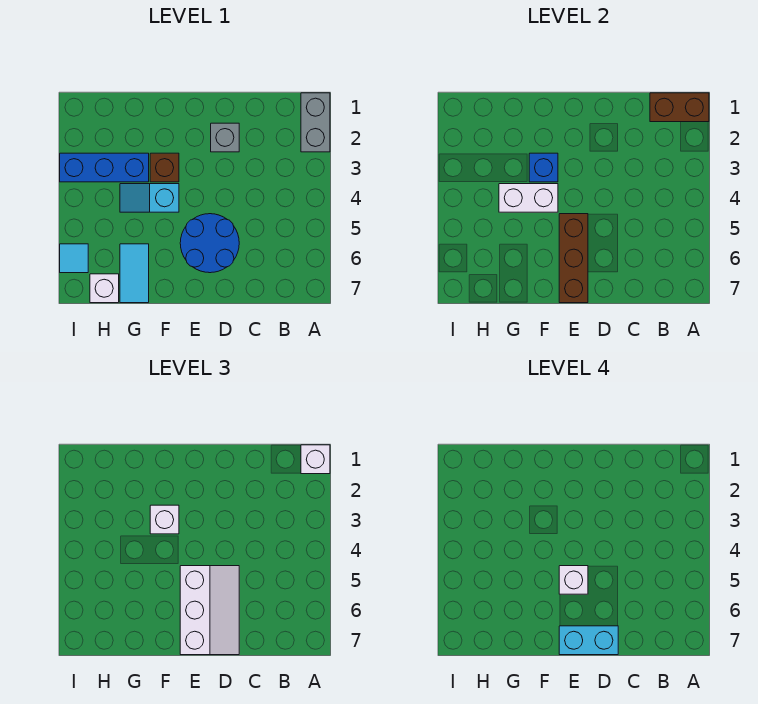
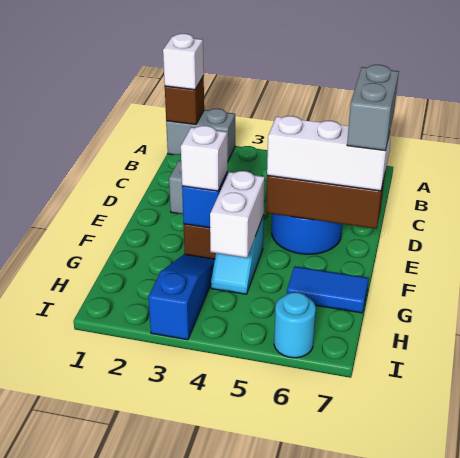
brown 1x2 brick [650,93,709,122] -> brown 1x1 brick [165,76,204,125]
cyan 1x2 brick [559,626,618,655] -> grey 1x2 brick [347,65,399,151]
white 1x1 brick [559,566,588,594] -> none
blue 1x3 brick [60,153,149,182] -> blue 1x3 slope [148,254,215,340]
cyan 1x2 tile [120,244,149,303] -> blue 1x2 tile [287,266,369,313]
white 1x1 brick [90,274,119,303] -> none
cyan 1x1 tile [60,244,88,273] -> cyan 1x1 round brick [274,292,316,358]

